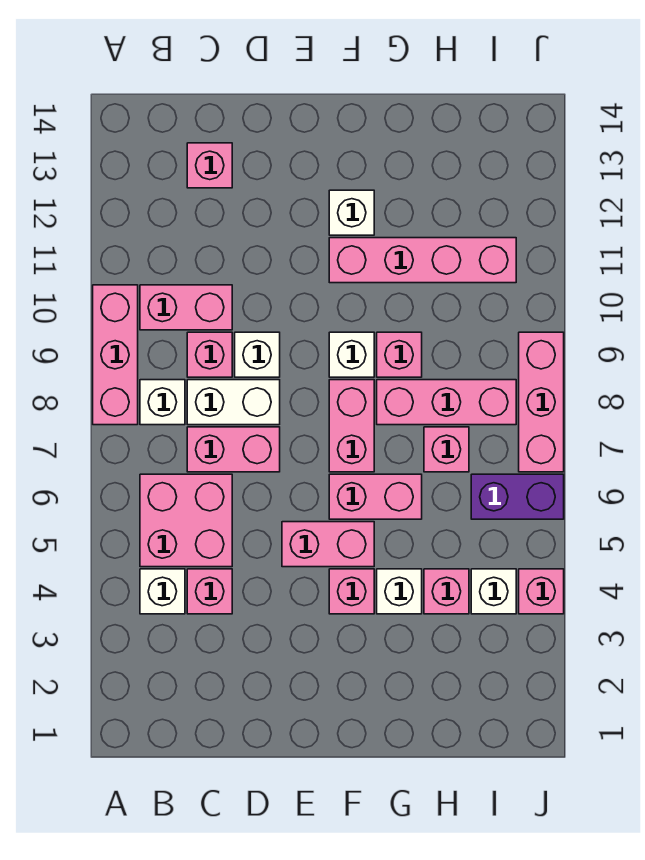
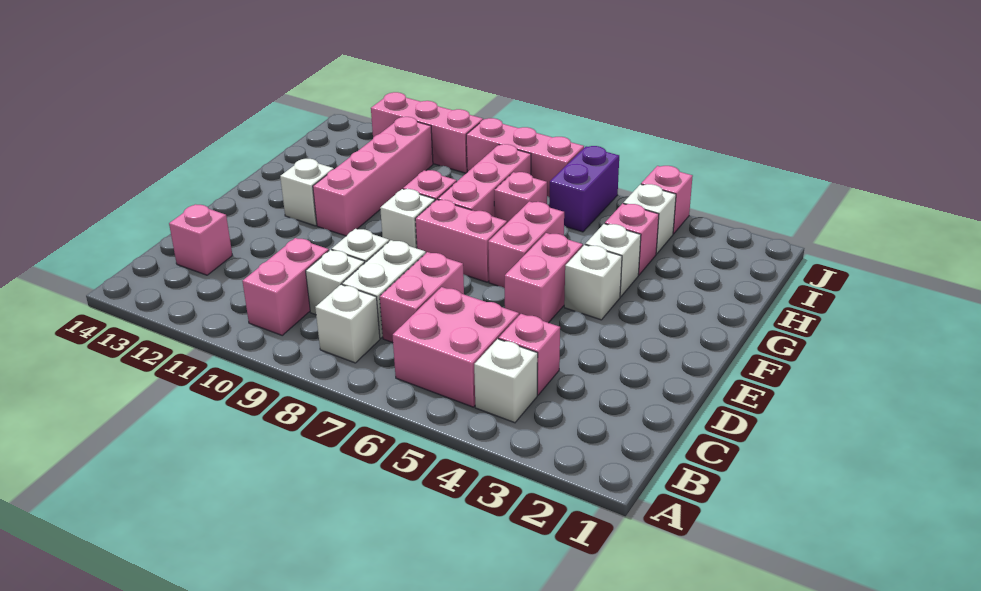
pink 1x3 brick [93,285,138,425] -> pink 1x3 brick moved to [371,92,483,173]
pink 1x1 brick [187,332,232,377] -> white 1x1 brick [306,250,365,315]
pink 1x1 brick [329,569,374,614] -> white 1x1 brick [564,245,622,320]

